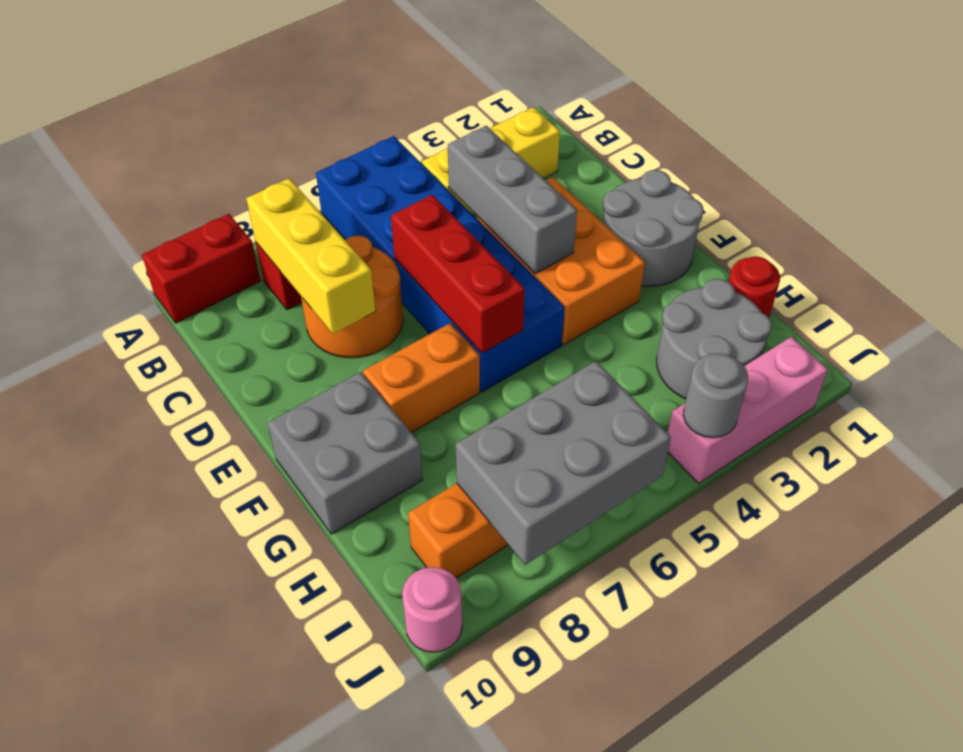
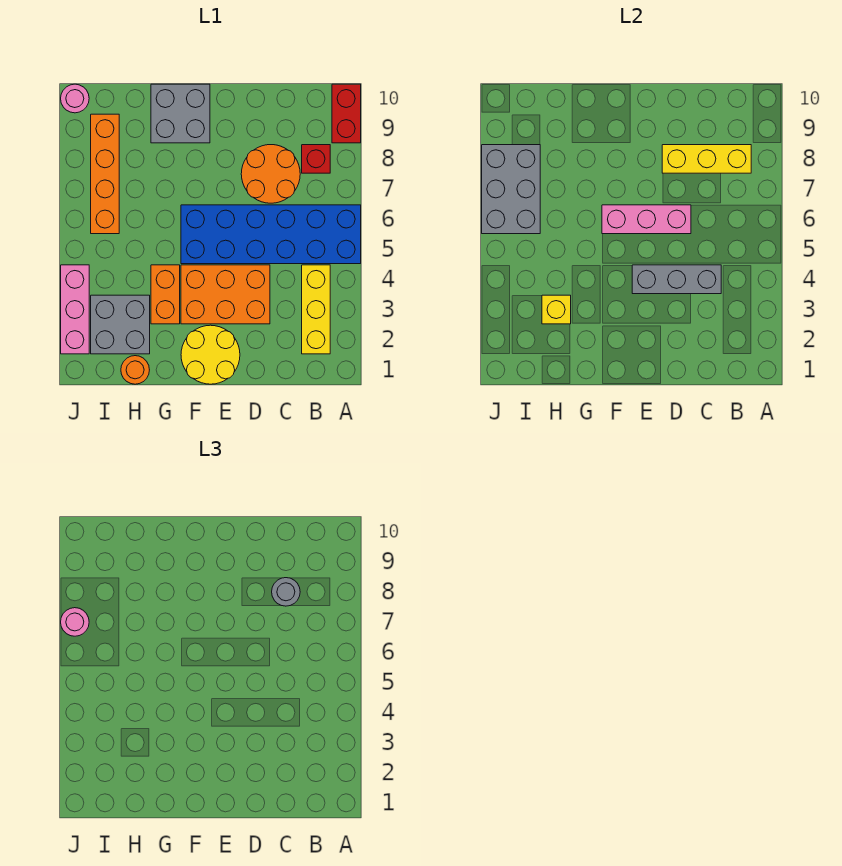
red 1x3 brick [391,195,525,353] -> pink 1x3 brick [602,205,691,234]
grey 2x2 round brick [603,170,703,286] -> yellow 2x2 round brick [181,325,240,384]
orange 1x2 brick [363,323,480,433] -> orange 1x2 brick moved to [151,265,180,324]
red 1x1 round brick [729,256,780,317] -> orange 1x1 round brick [121,356,149,384]
grey 2x2 round brick [657,279,772,399] -> grey 2x2 brick [91,295,150,354]
none -> yellow 1x1 brick [542,295,571,324]
grey 1x1 round brick [683,353,748,438] -> grey 1x1 round brick moved to [272,578,300,606]
none -> pink 1x1 round brick [61,608,89,636]

